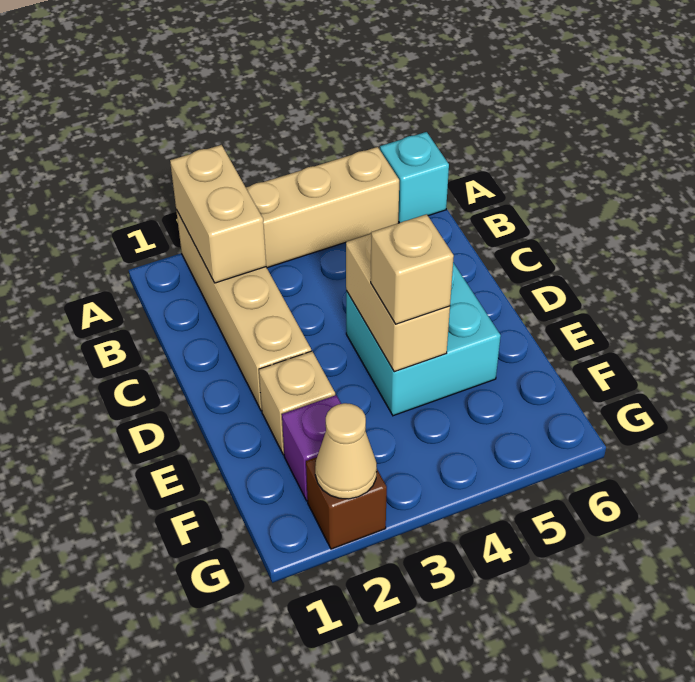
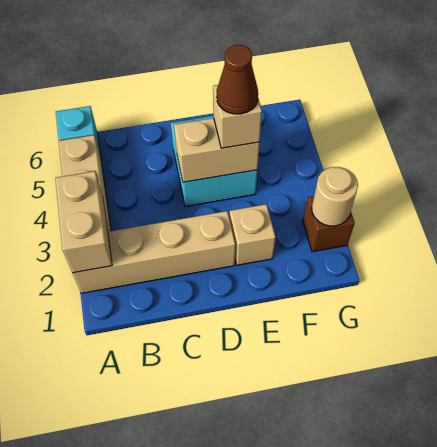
tan 1x2 brick [170,145,266,283] -> tan 1x2 brick turned to [55,171,112,273]
none -> brown 1x1 cone [217,45,258,114]
purple 1x1 brick [282,395,341,501] -> none
tan 1x1 cone [315,403,377,499] -> tan 1x1 round brick [312,167,358,226]

